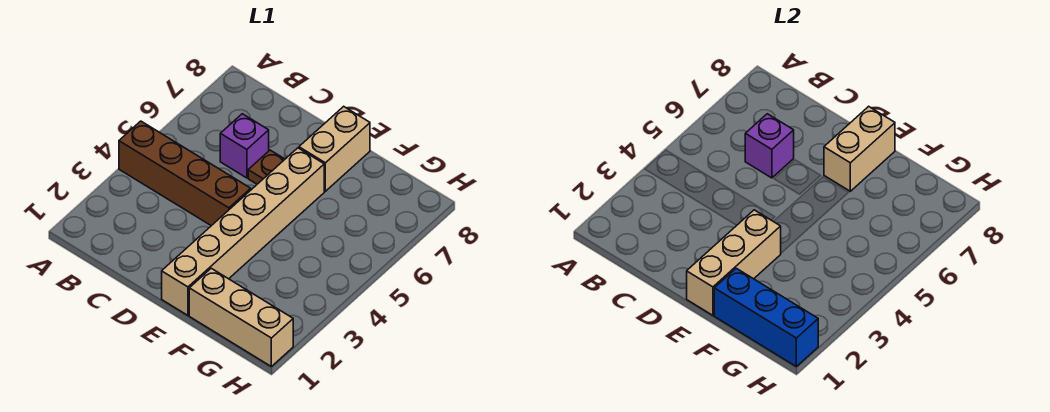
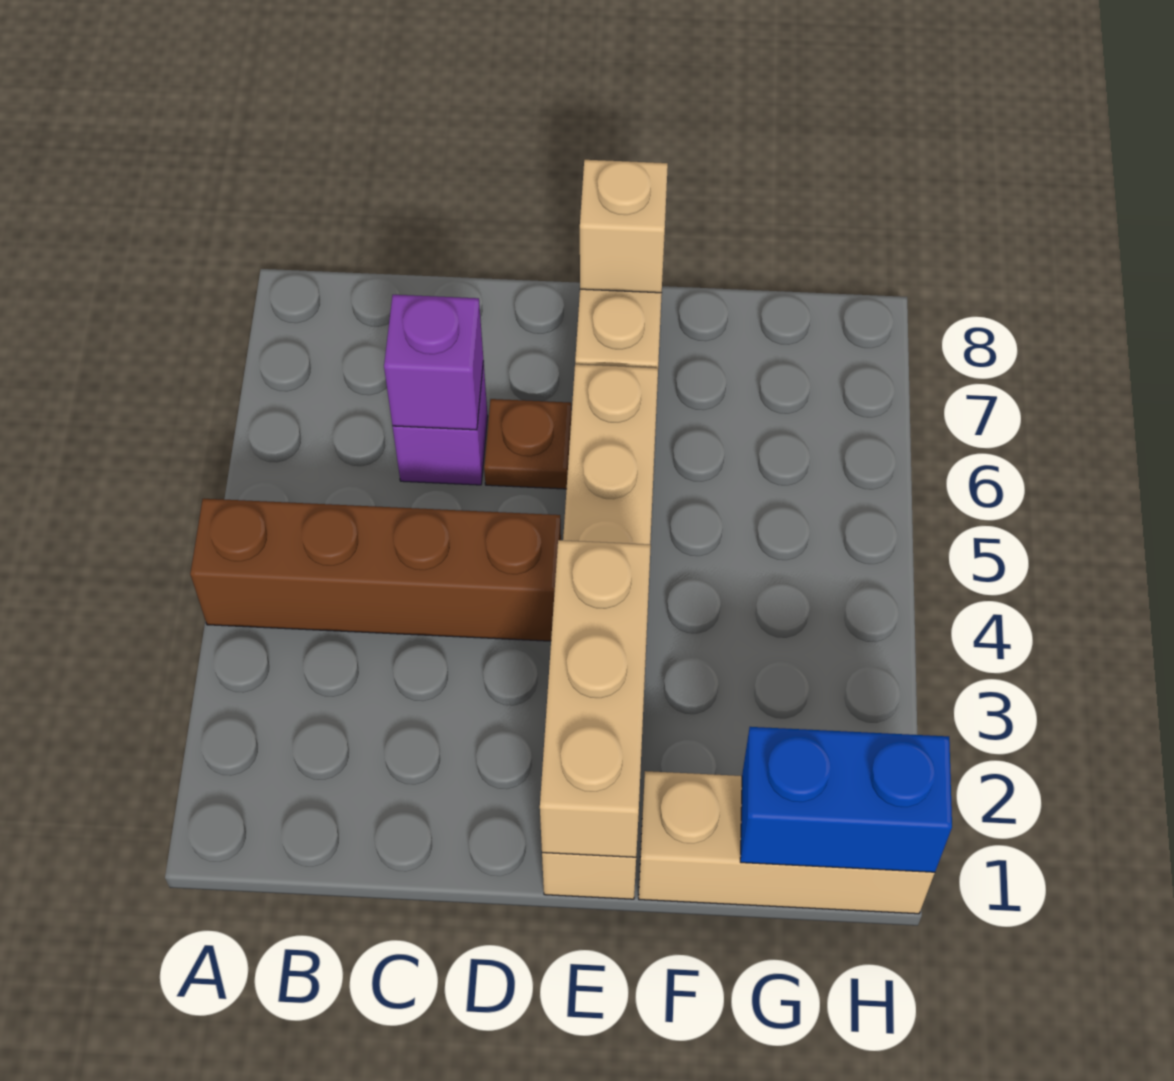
tan 1x2 brick [824,106,895,191] -> tan 1x1 brick [580,160,668,293]
blue 1x3 brick [714,268,818,366] -> blue 1x2 brick [740,727,952,872]

